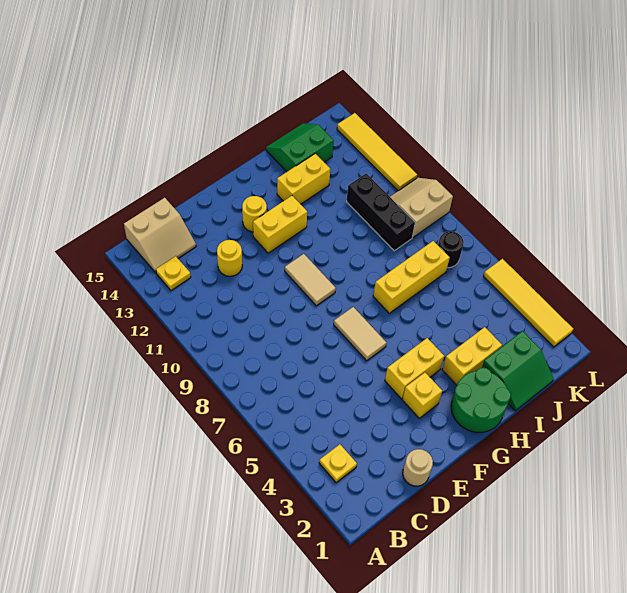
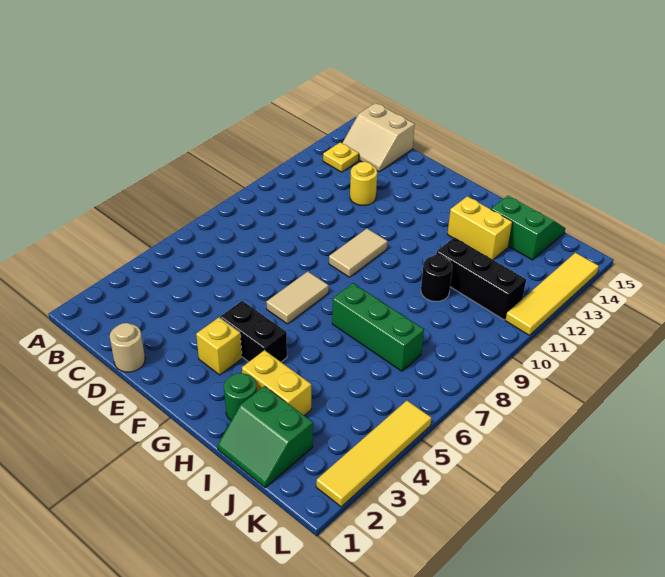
yellow 1x1 plate [319,444,357,483] -> none
yellow 1x2 brick [385,338,444,399] -> black 1x2 brick [220,301,287,362]
yellow 1x2 brick [253,196,307,253] -> none
yellow 1x1 round brick [242,196,267,232] -> none
green 2x2 round brick [451,368,511,432] -> green 1x1 round brick [224,373,257,420]
yellow 1x3 brick [373,241,450,313] -> green 1x3 brick [332,283,424,371]
black 1x3 brick [347,173,415,251] -> black 1x3 brick turned to [436,237,526,320]
black 1x1 round brick [438,231,464,268] -> black 1x1 round brick moved to [421,255,452,302]
tan 2x2 slope [390,178,453,237] -> none

